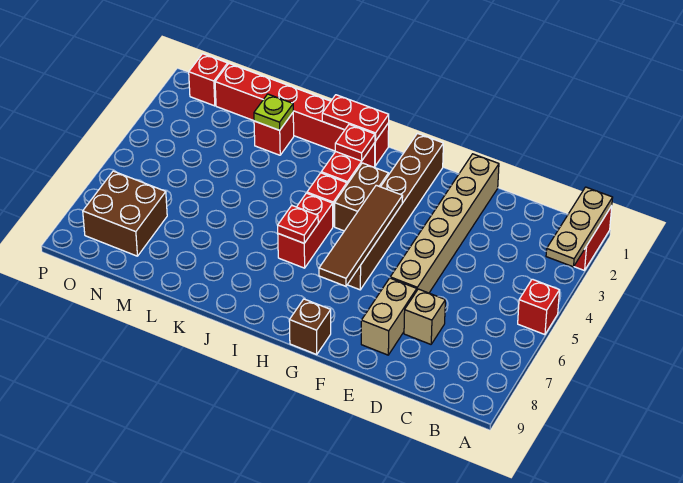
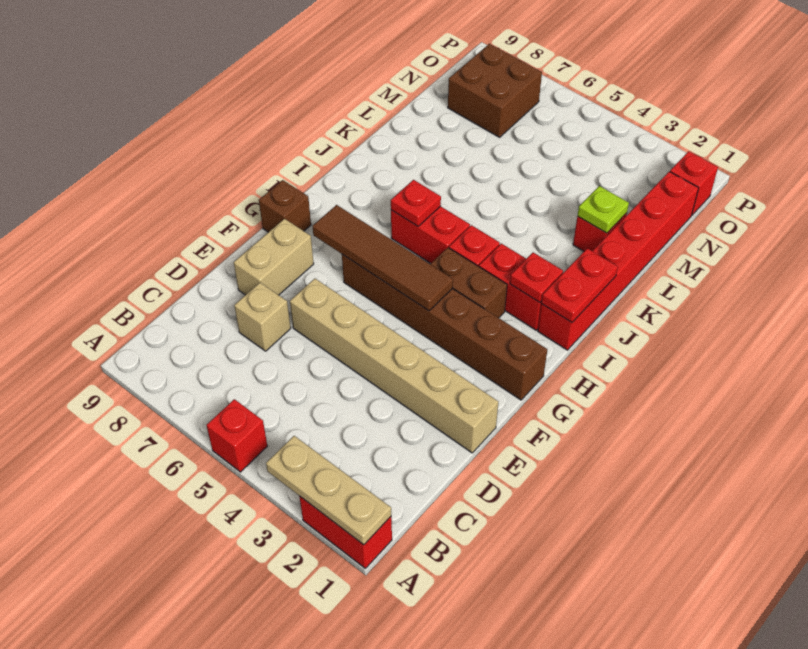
tan 1x2 brick [361,278,417,355] -> tan 1x2 brick turned to [234,219,314,295]

